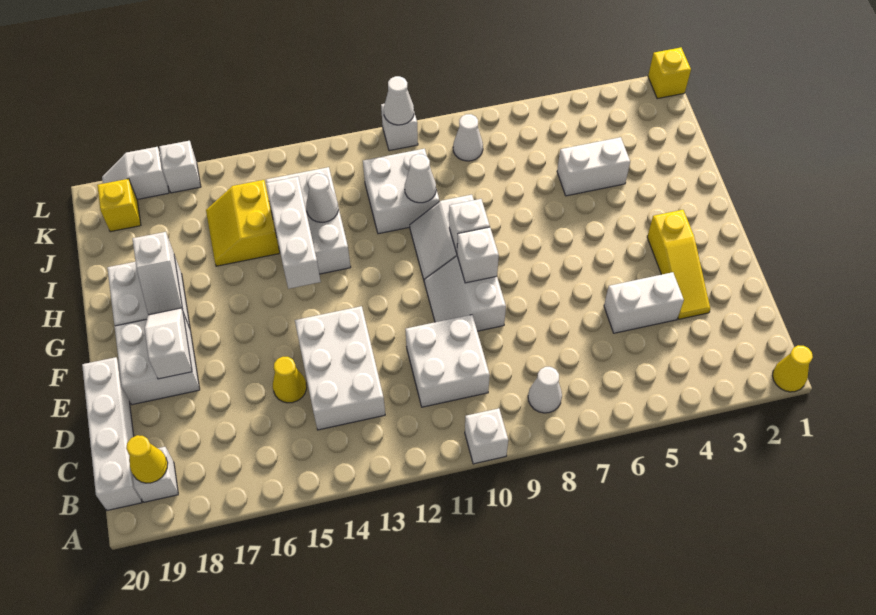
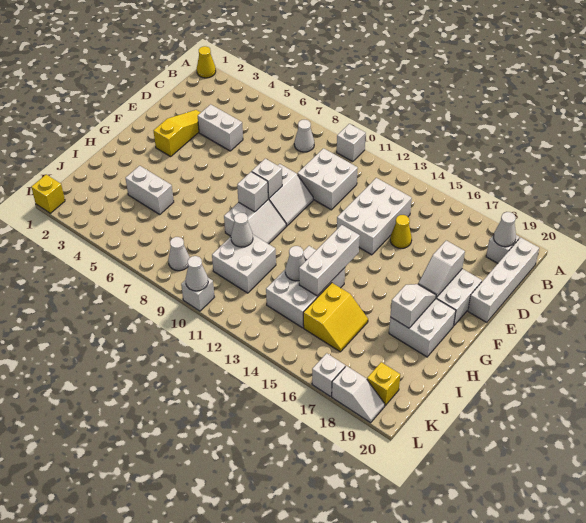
yellow 1x1 cone [126,435,168,483] -> white 1x1 cone [494,212,516,247]

